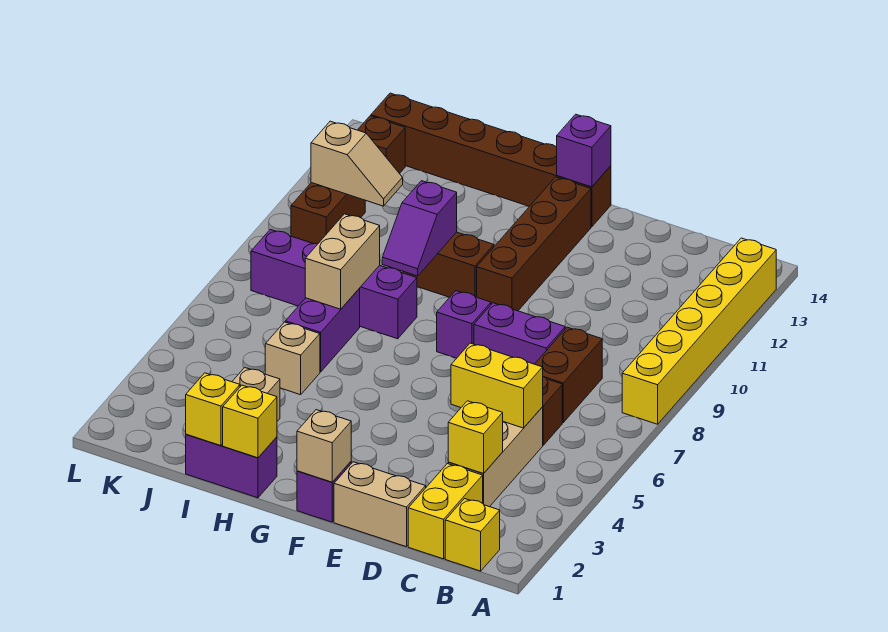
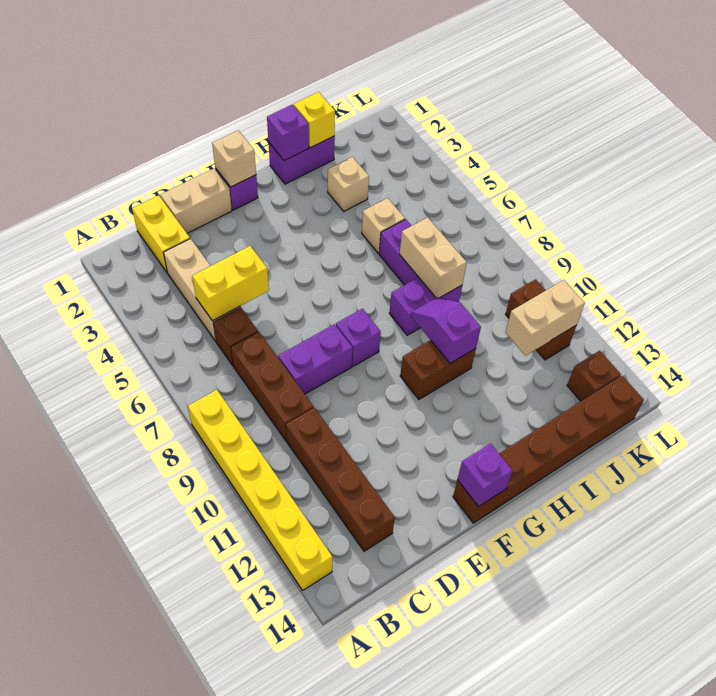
yellow 1x1 brick [445,499,500,571] -> none
yellow 1x1 brick [448,401,503,473] -> none
brown 1x2 brick [535,327,602,422] -> brown 1x3 brick [231,332,314,441]
brown 1x4 brick [477,177,591,311] -> brown 1x4 brick moved to [286,408,395,551]
yellow 1x1 brick [223,385,277,458] -> purple 1x1 brick [267,105,309,161]
purple 1x4 brick [251,229,417,339] -> purple 1x2 brick [389,277,462,335]
tan 1x2 slope [311,121,403,206] -> tan 1x2 brick [505,280,585,356]

